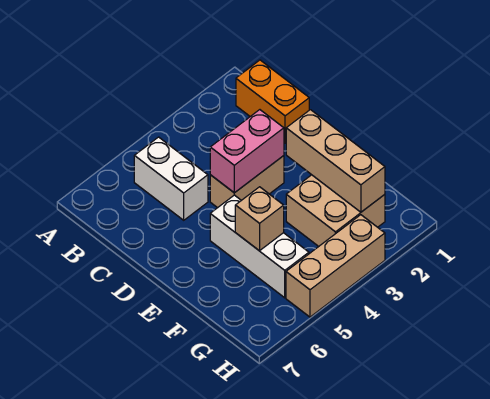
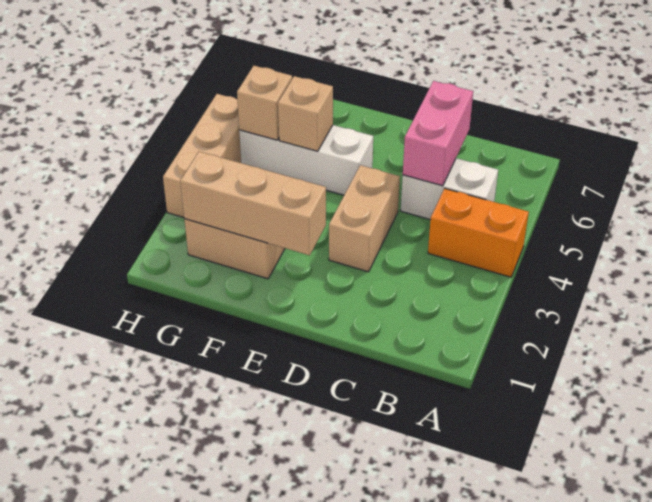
orange 1x2 brick [236,60,309,143] -> orange 1x2 brick moved to [428,188,529,277]
pink 1x2 brick [210,110,284,193] -> pink 1x2 brick moved to [403,81,473,186]
none -> tan 1x1 brick [237,66,292,140]

